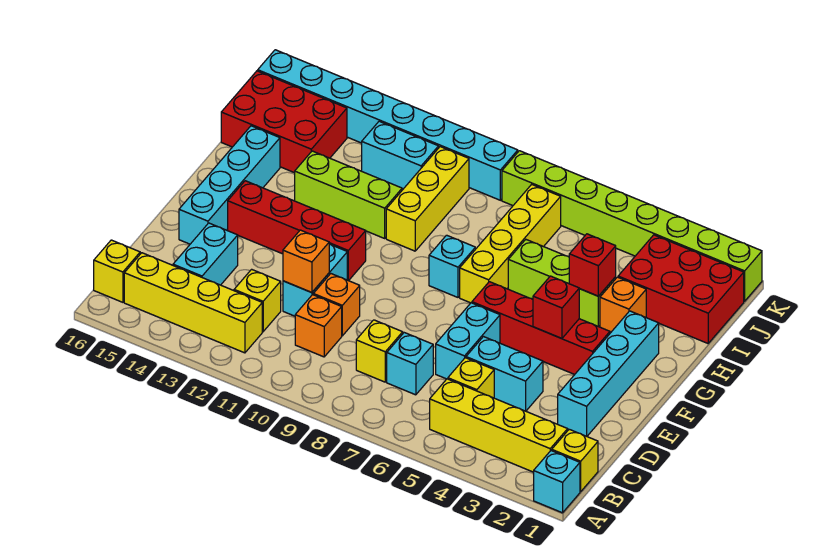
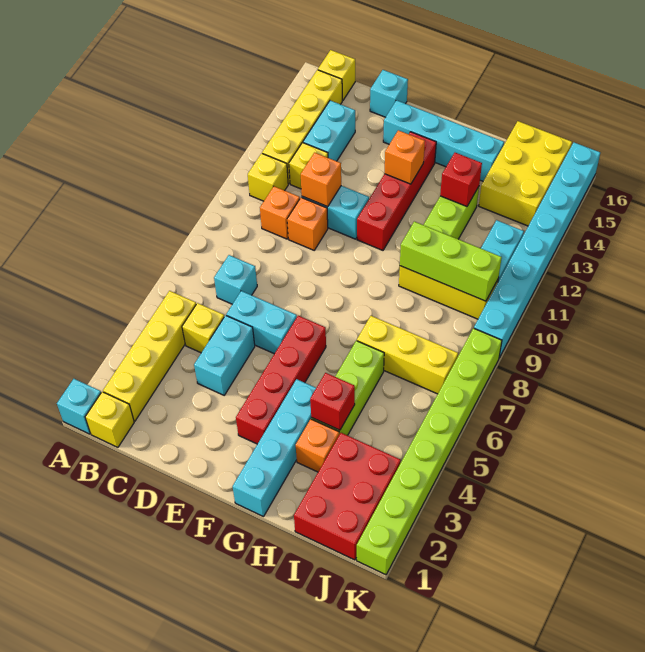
yellow 1x1 brick [356,320,403,382] -> yellow 1x1 brick moved to [248,153,288,201]
cyan 1x2 brick [173,223,238,285] -> cyan 1x2 brick turned to [303,100,355,161]
cyan 1x4 brick [558,311,659,436] -> cyan 1x4 brick turned to [233,379,316,517]
red 1x1 brick [533,276,579,339] -> red 1x1 brick moved to [440,153,482,206]
none -> orange 1x1 brick [385,130,425,184]
yellow 1x4 brick [460,184,561,303] -> yellow 1x3 brick [357,316,458,394]
cyan 1x1 brick [429,235,475,297] -> cyan 1x1 brick moved to [370,70,408,117]
none -> lime 1x3 brick [400,222,502,301]
red 2x3 brick [221,71,347,173] -> yellow 2x3 brick [479,121,572,226]

